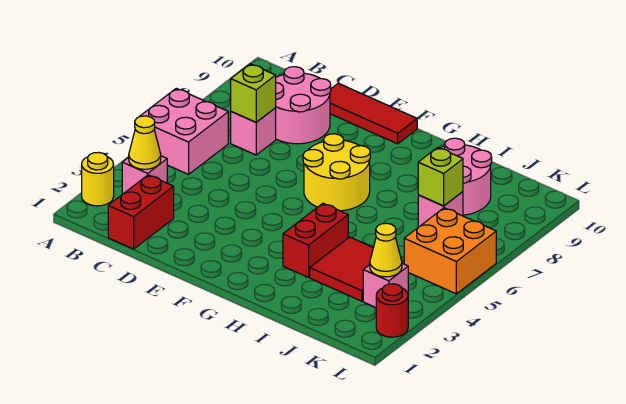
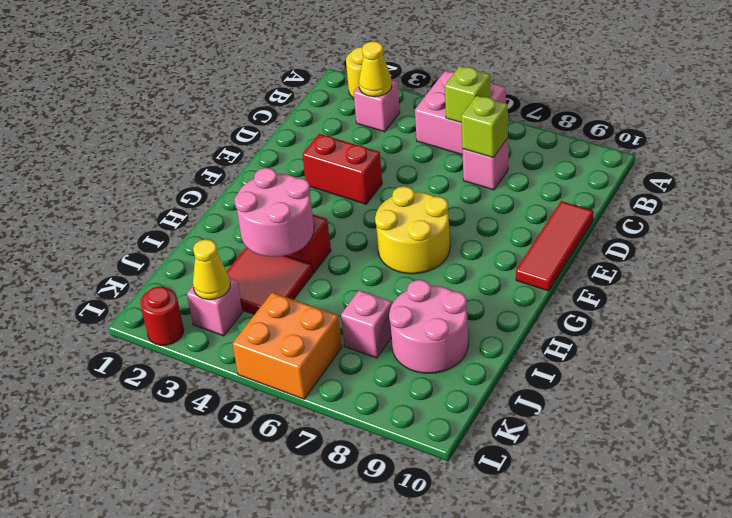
red 1x2 brick [108,175,174,249] -> red 1x2 brick moved to [302,134,382,204]
pink 2x2 round brick [276,67,331,144] -> pink 2x2 round brick moved to [234,168,314,257]
lime 1x1 brick [418,147,463,206] -> lime 1x1 brick moved to [445,66,491,123]

